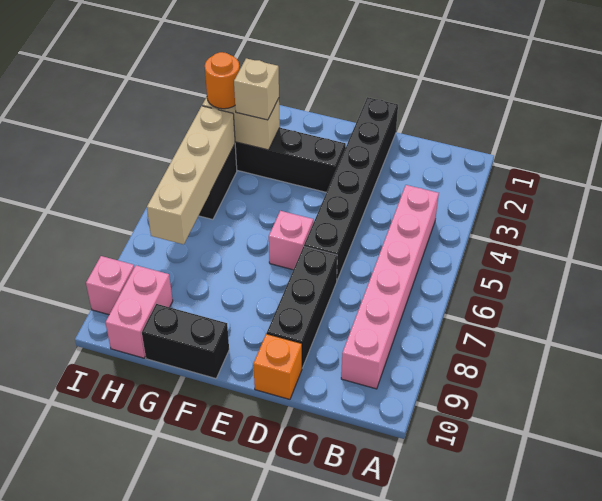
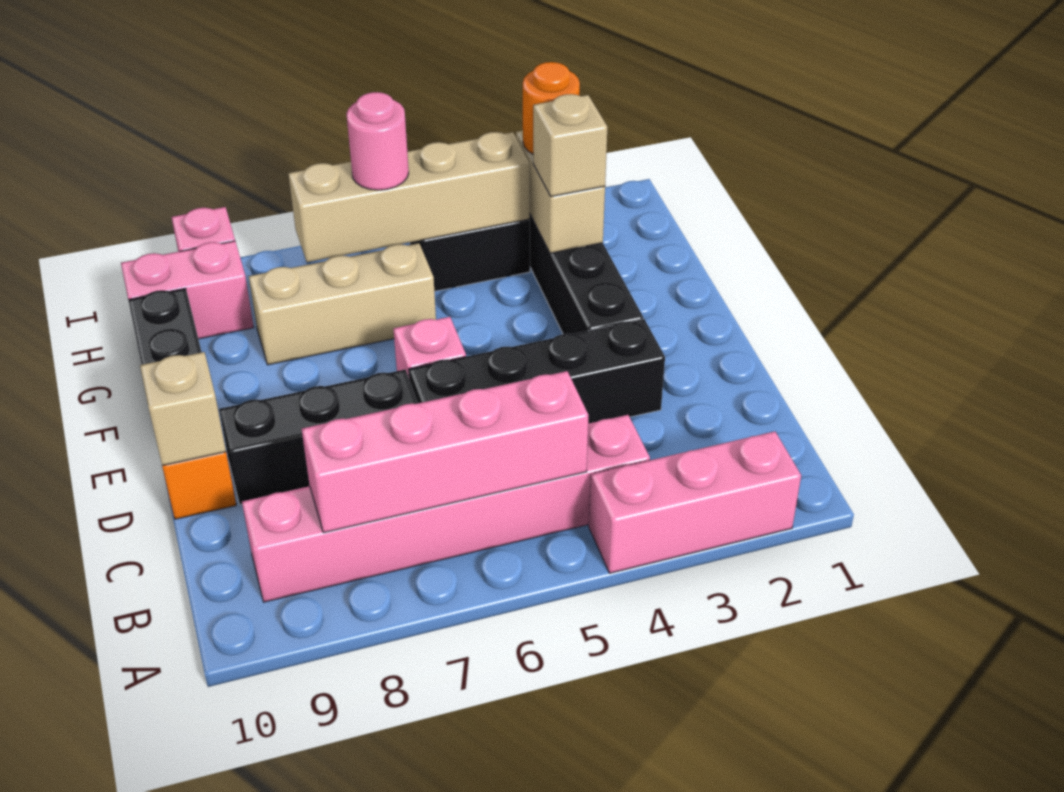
none -> pink 1x3 brick [589,431,801,573]
none -> pink 1x4 brick [302,371,588,533]
black 1x6 brick [304,97,398,280] -> black 1x4 brick [409,319,665,424]
none -> tan 1x1 brick [140,352,226,466]
none -> tan 1x3 brick [249,243,436,365]
none -> pink 1x1 round brick [346,92,409,190]

